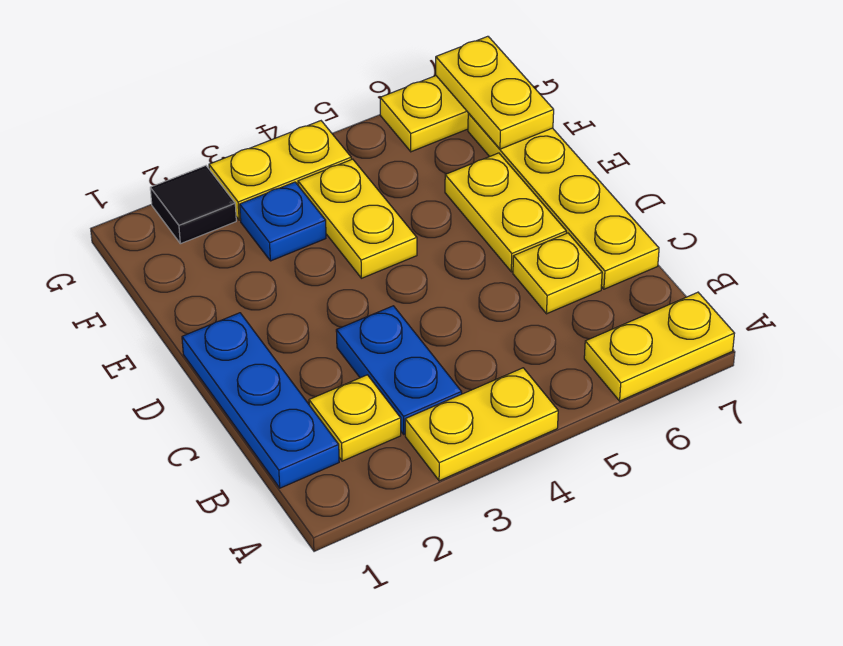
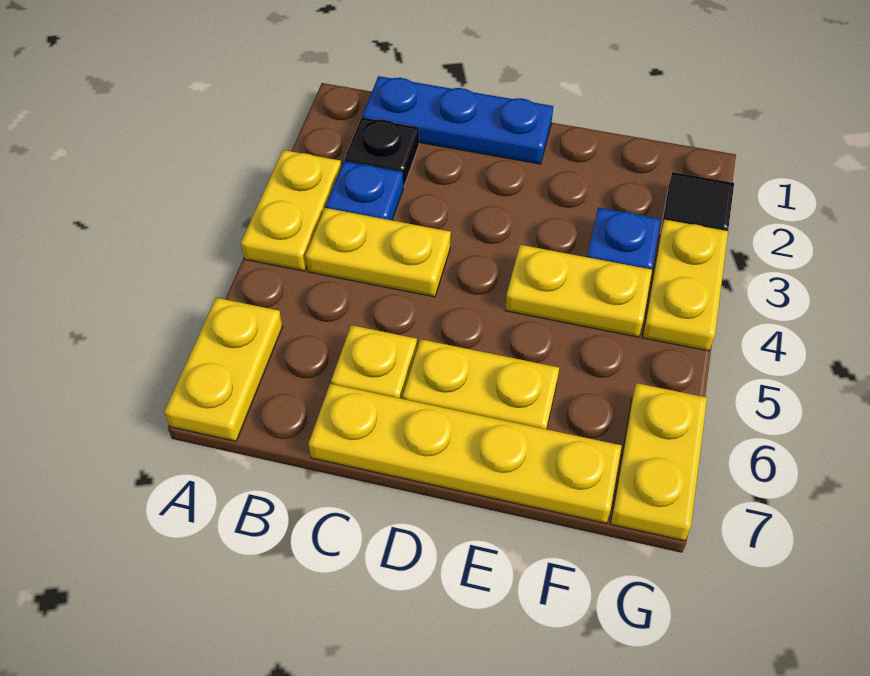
yellow 1x1 plate [309,375,401,461] -> black 1x1 plate [345,117,419,187]
blue 1x2 plate [336,306,462,434] -> blue 1x1 plate [326,161,403,220]
yellow 1x2 plate [436,36,554,149] -> yellow 1x2 plate moved to [306,208,451,297]

